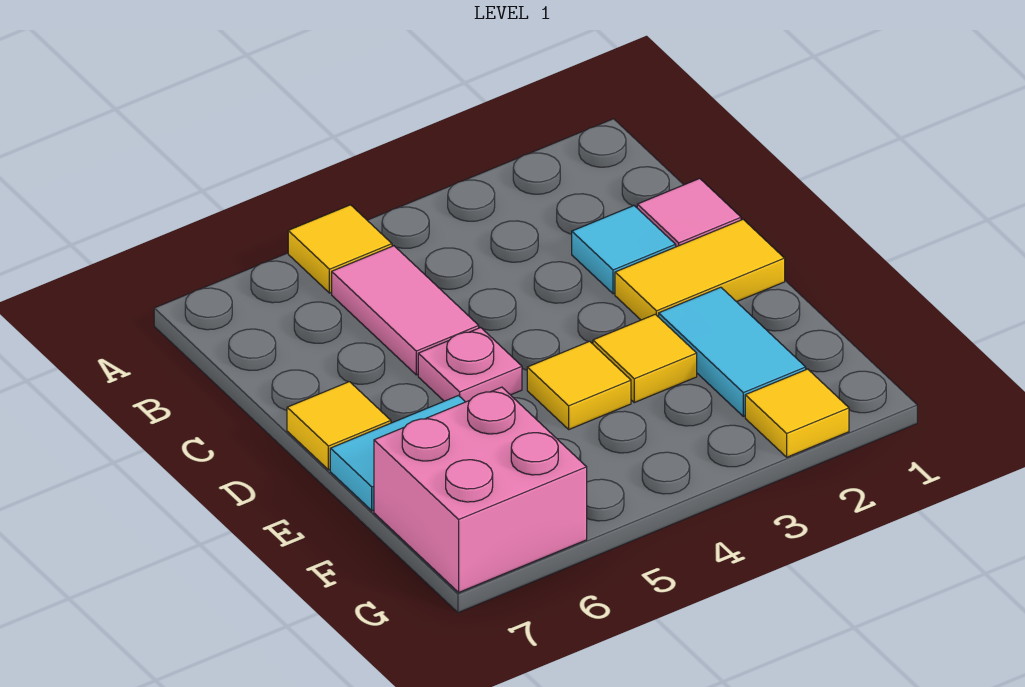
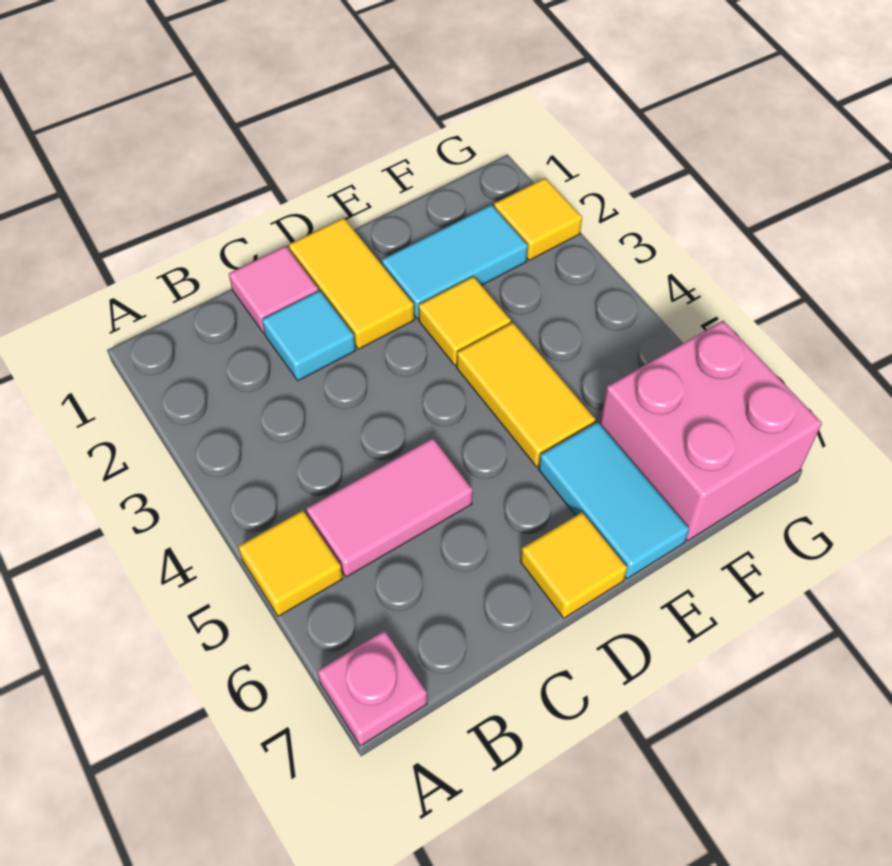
pink 1x1 plate [418,328,522,402] -> pink 1x1 plate moved to [317,631,427,746]
yellow 1x1 tile [527,341,631,429] -> yellow 1x2 tile [457,322,595,467]

